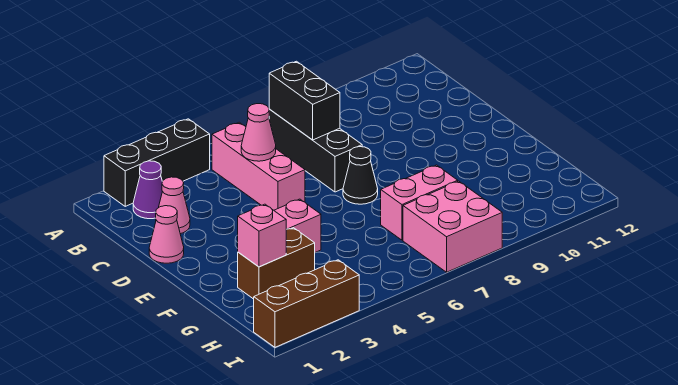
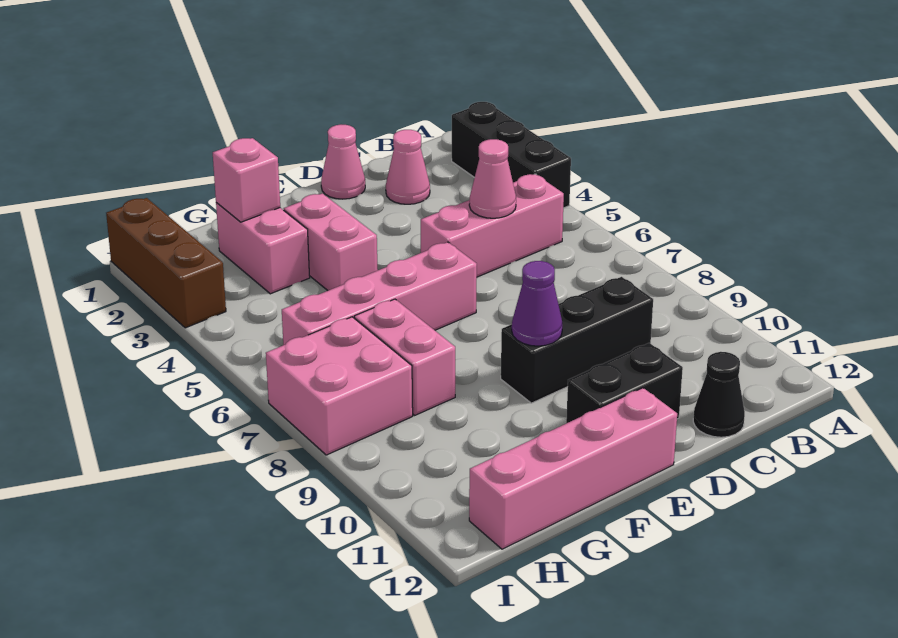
purple 1x1 cone [133,161,162,219] -> purple 1x1 cone moved to [512,261,562,346]
black 1x3 brick [269,109,362,192] -> black 1x3 brick moved to [501,277,653,403]
black 1x2 brick [269,61,340,140] -> black 1x2 brick moved to [566,343,683,423]
none -> pink 1x4 brick [282,242,477,345]
black 1x1 cone [343,147,378,204] -> black 1x1 cone moved to [693,352,745,437]
none -> pink 1x4 brick [469,388,677,549]
brown 1x2 brick [238,228,315,299] -> pink 1x2 brick [216,203,310,294]

